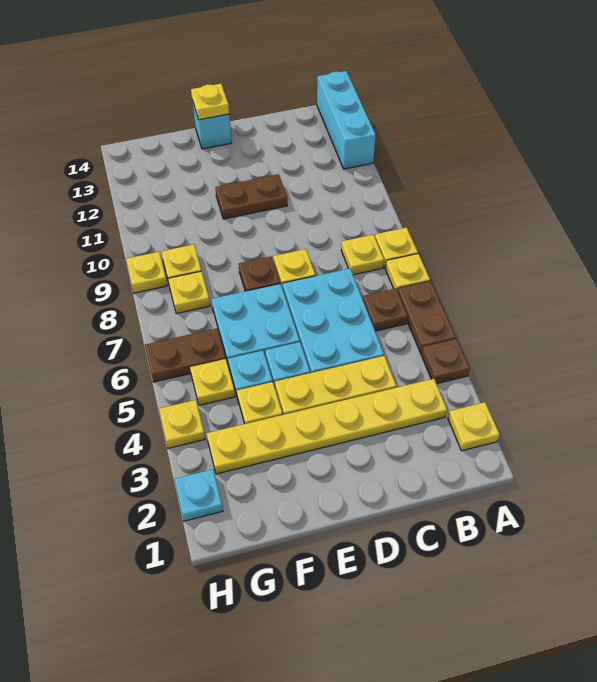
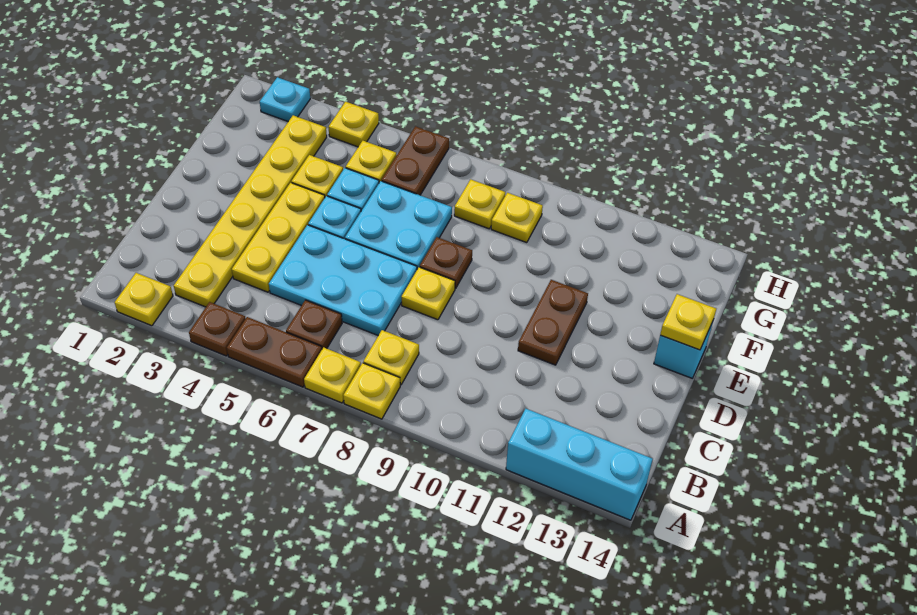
yellow 1x1 plate [126,252,167,293] -> none

